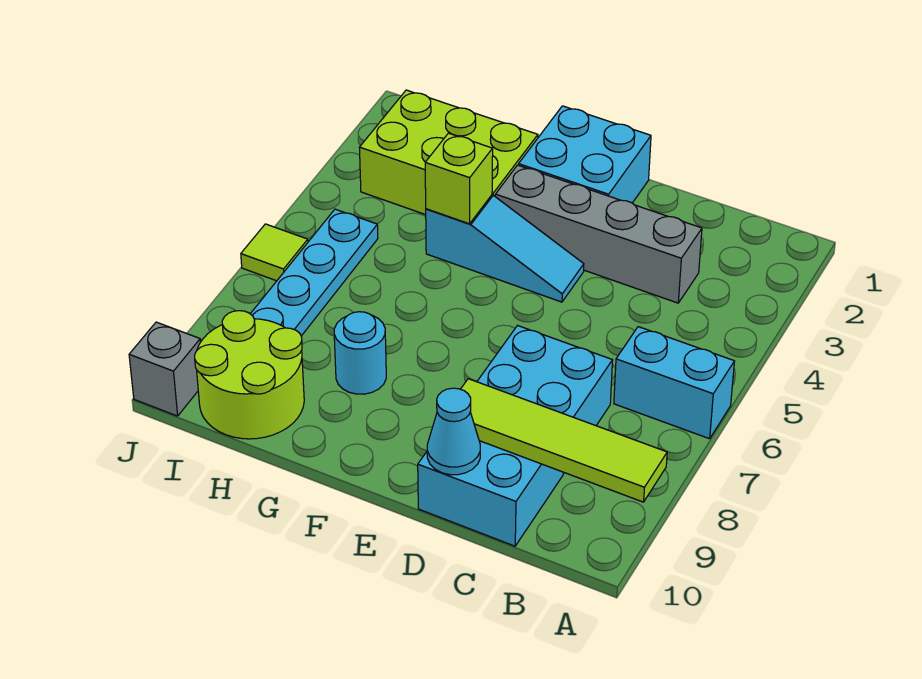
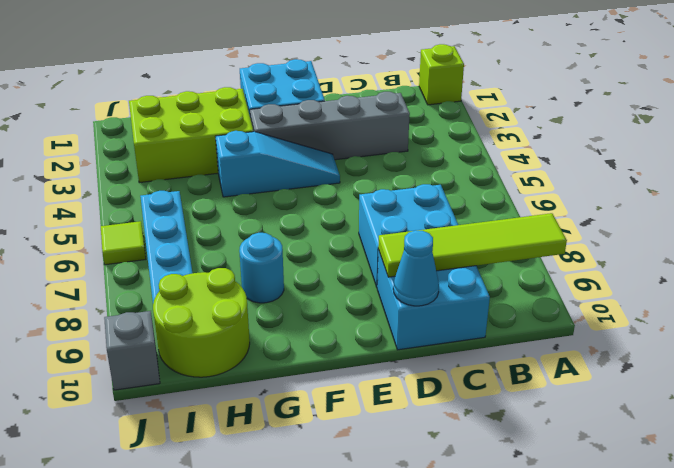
cyan 1x2 brick [614,327,734,439] -> none
lime 1x1 brick [425,133,493,224] -> lime 1x1 brick moved to [419,44,464,105]

